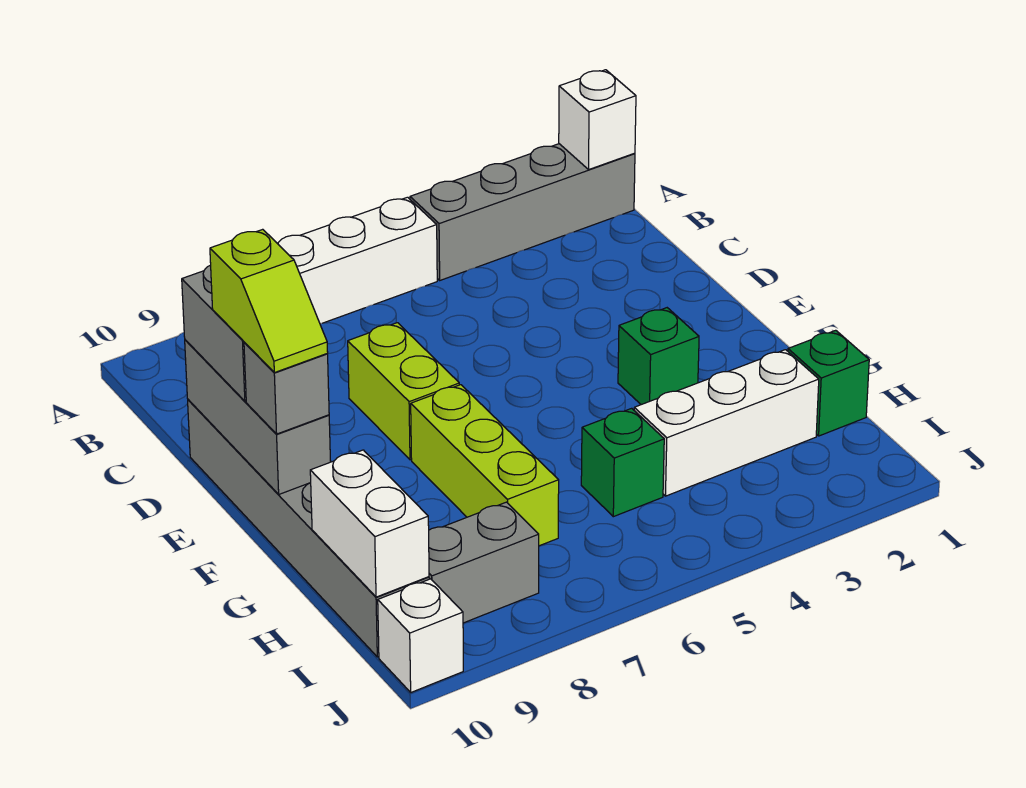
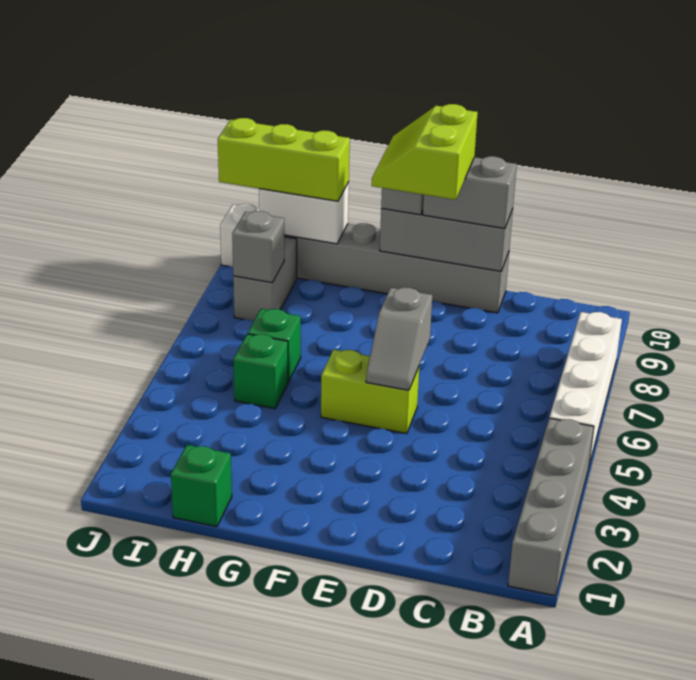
white 1x1 brick [559,70,636,169] -> none
lime 1x2 brick [348,323,459,460] -> lime 1x2 brick moved to [321,350,419,434]
none -> grey 1x2 slope [366,287,432,390]
lime 1x2 slope [210,229,328,373] -> lime 2x2 slope [372,104,478,200]
green 1x1 brick [618,308,699,405] -> green 1x1 brick moved to [248,309,301,382]
lime 1x3 brick [411,385,559,546] -> lime 1x3 brick moved to [218,118,350,201]
white 1x3 brick [634,350,819,496] -> none
none -> grey 1x1 brick [232,211,284,283]

